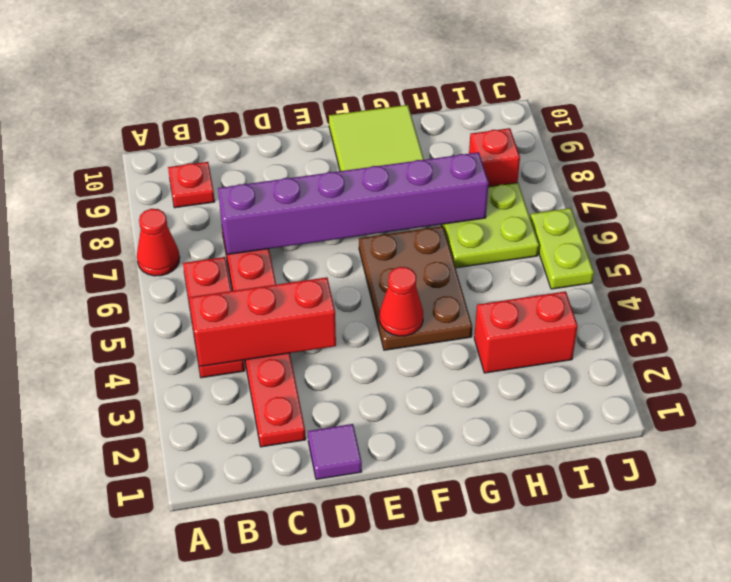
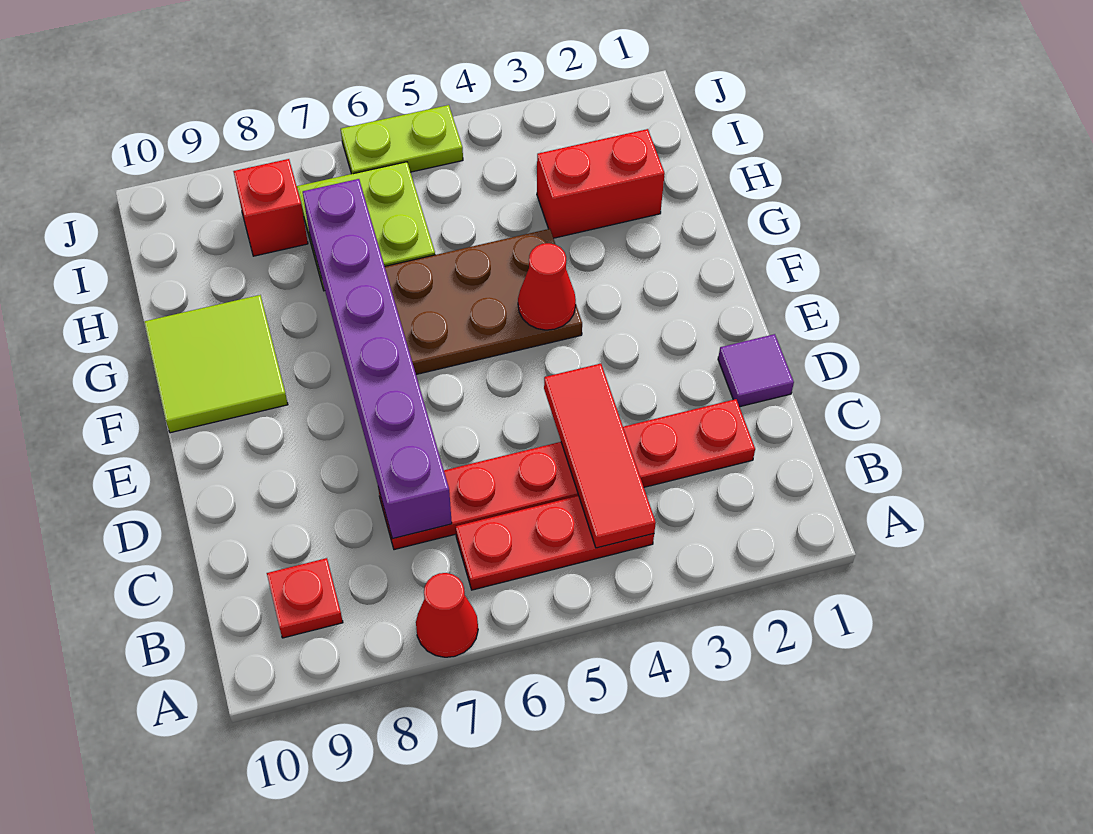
red 1x3 brick [189,277,336,367] -> red 1x3 tile [544,364,656,548]
red 1x2 brick [474,291,578,373] -> red 1x2 brick turned to [537,129,665,238]

